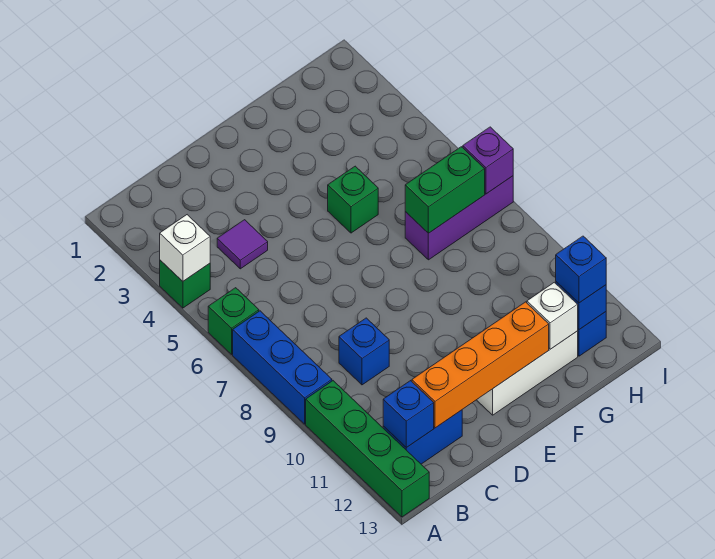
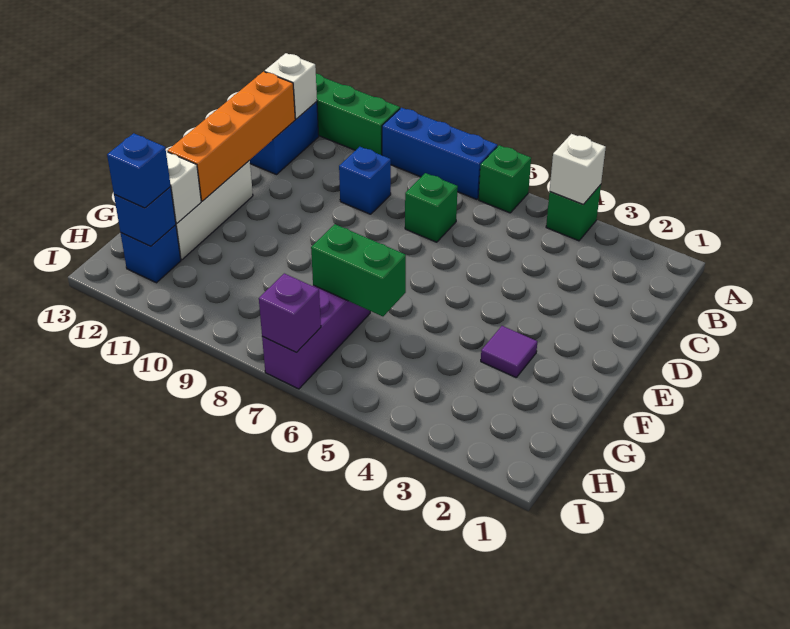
blue 1x1 brick [383,381,434,448] -> white 1x1 brick [265,53,317,119]
purple 1x1 tile [217,220,268,269] -> purple 1x1 tile moved to [481,326,537,377]
green 1x1 brick [328,166,378,233] -> green 1x1 brick moved to [405,173,458,242]
green 1x2 brick [405,147,485,233] -> green 1x2 brick turned to [311,224,406,316]

